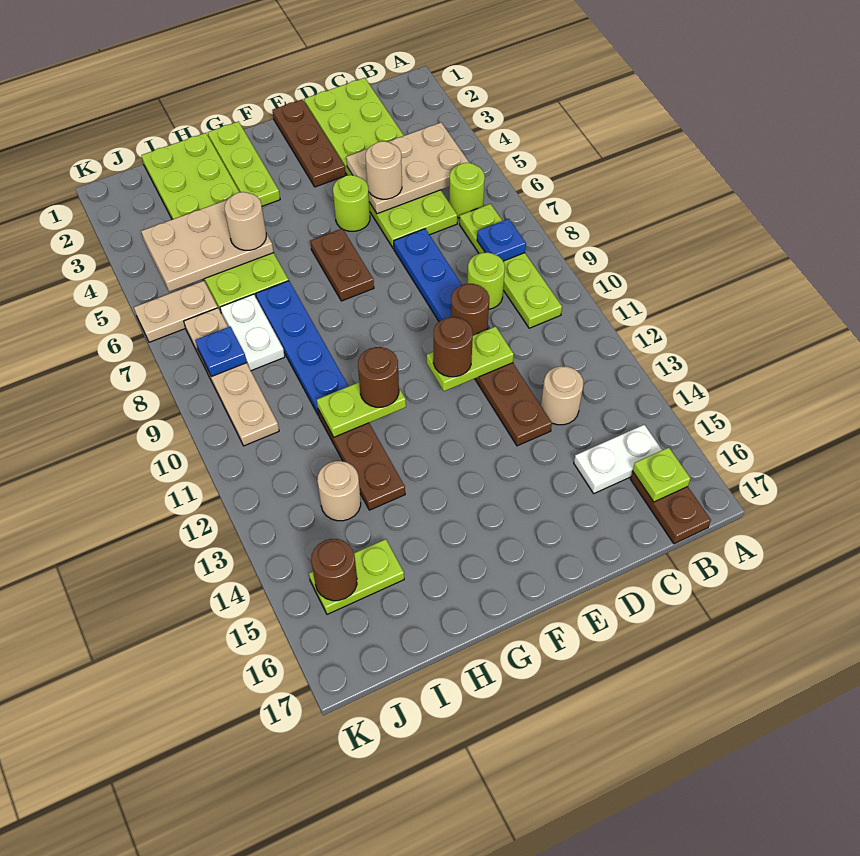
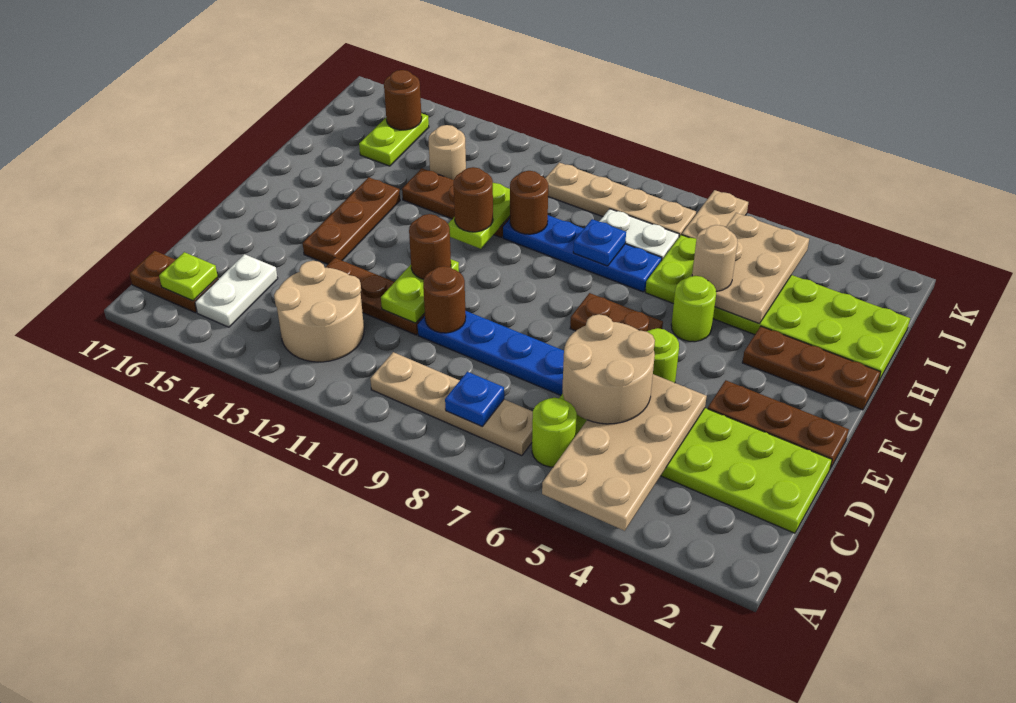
tan 2x3 plate [346,123,470,214] -> tan 2x4 plate [542,374,707,531]
lime 1x4 plate [460,204,562,328] -> tan 1x4 plate [370,352,533,456]
lime 1x1 round brick [467,253,505,309] -> lime 1x1 round brick moved to [671,276,716,342]
tan 1x1 round brick [541,366,583,425] -> tan 2x2 round brick [274,261,364,362]
tan 1x1 round brick [366,141,402,199] -> tan 2x2 round brick [563,314,655,424]
none -> brown 1x3 plate [303,177,400,264]
lime 1x3 plate [208,121,280,206] -> brown 1x3 plate [742,326,881,410]
none -> brown 1x1 round brick [510,171,548,234]
blue 1x1 plate [195,327,247,377] -> blue 1x1 plate moved to [573,219,626,266]

